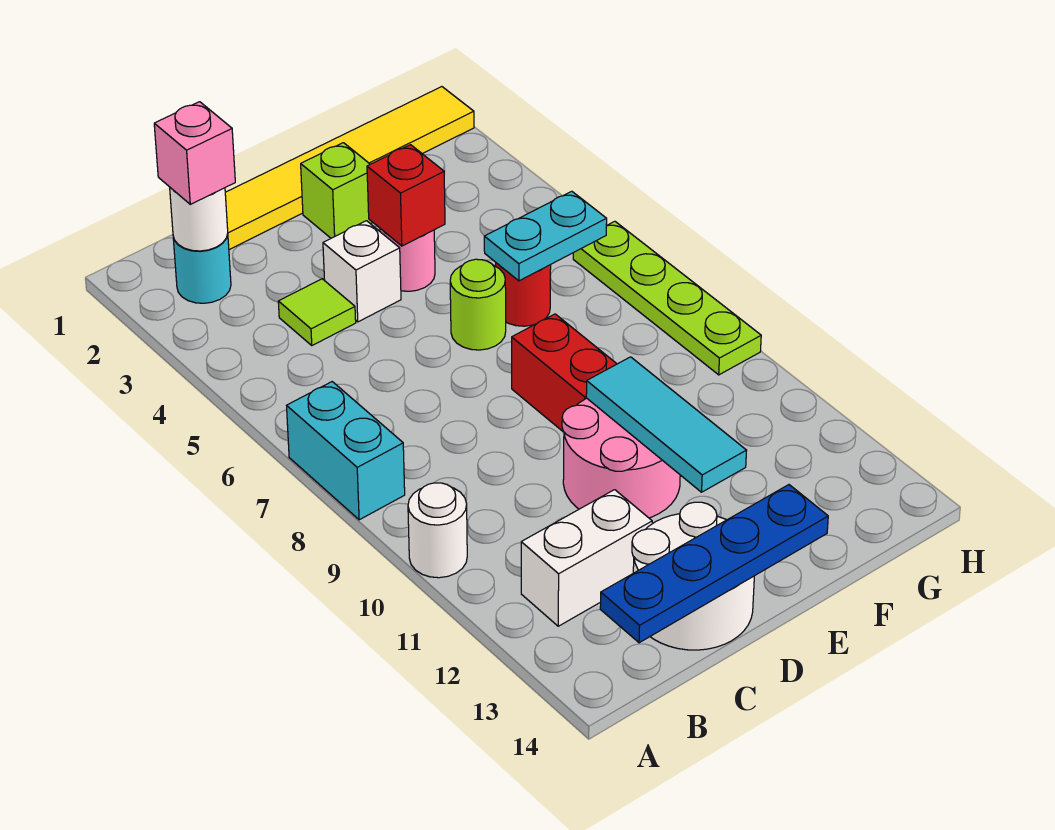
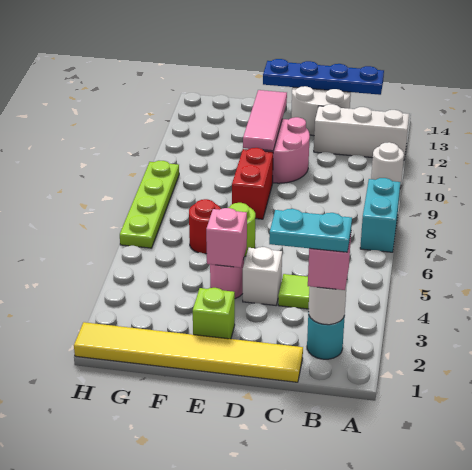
white 1x2 brick [521,490,652,626] -> white 1x3 brick [314,104,409,160]
red 1x1 brick [367,145,445,246] -> pink 1x1 brick [206,208,247,268]
cyan 1x3 tile [586,357,747,492] -> pink 1x3 tile [243,90,287,151]
cyan 1x2 plate [484,191,607,281] -> cyan 1x2 plate moved to [269,209,352,252]

